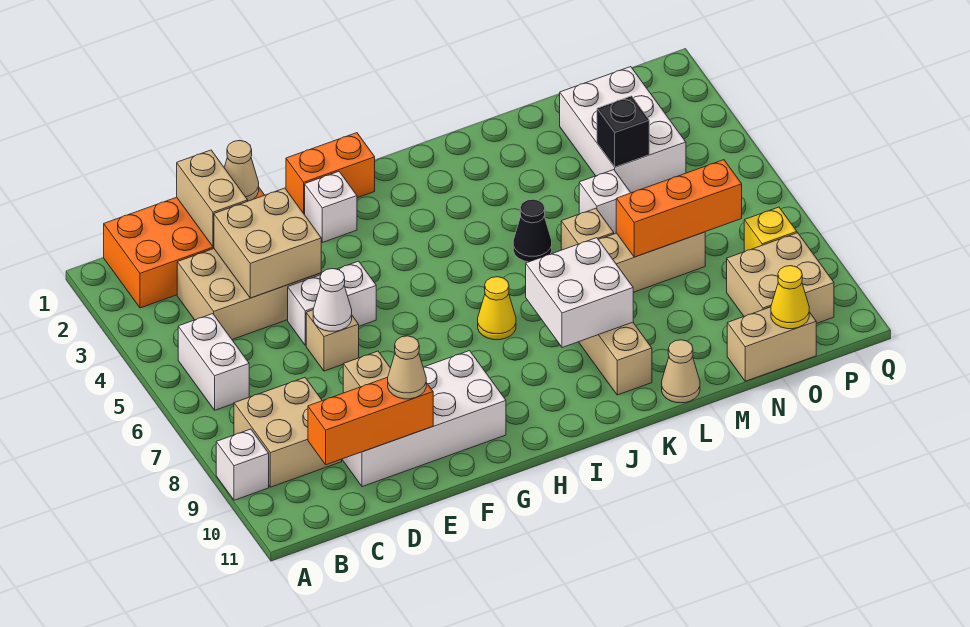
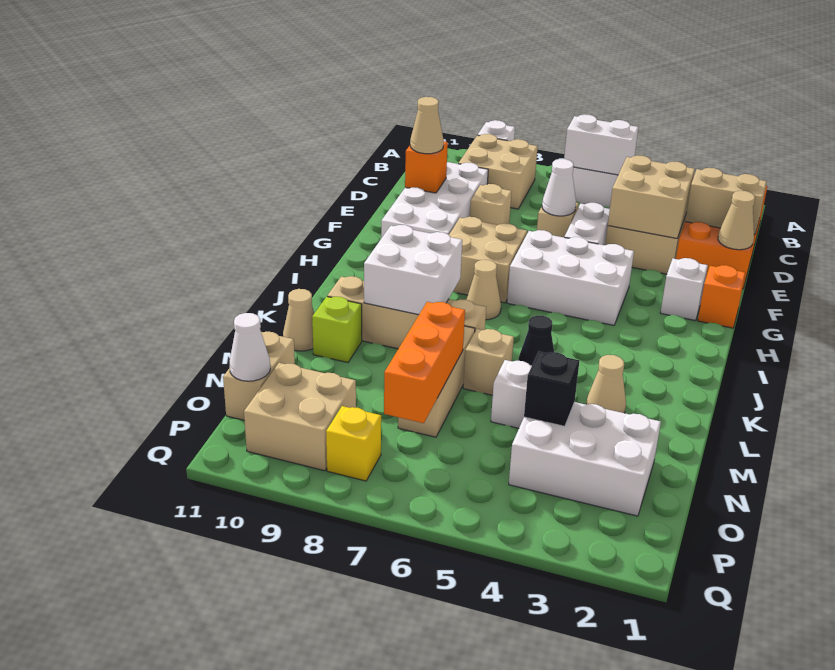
none -> white 1x2 brick [564,114,638,175]
orange 1x3 brick [308,377,433,465] -> orange 1x1 brick [405,141,448,193]
orange 1x2 brick [286,133,375,215] -> orange 1x1 brick [698,265,745,328]
none -> white 2x3 brick [507,230,634,325]
none -> tan 2x2 brick [449,217,527,303]
yellow 1x1 cone [478,277,516,340] -> tan 1x1 cone [467,260,501,320]
none -> tan 1x1 cone [586,355,626,413]
none -> lime 1x1 brick [312,297,362,362]
yellow 1x1 cone [771,266,809,329] -> white 1x1 cone [230,313,270,381]

